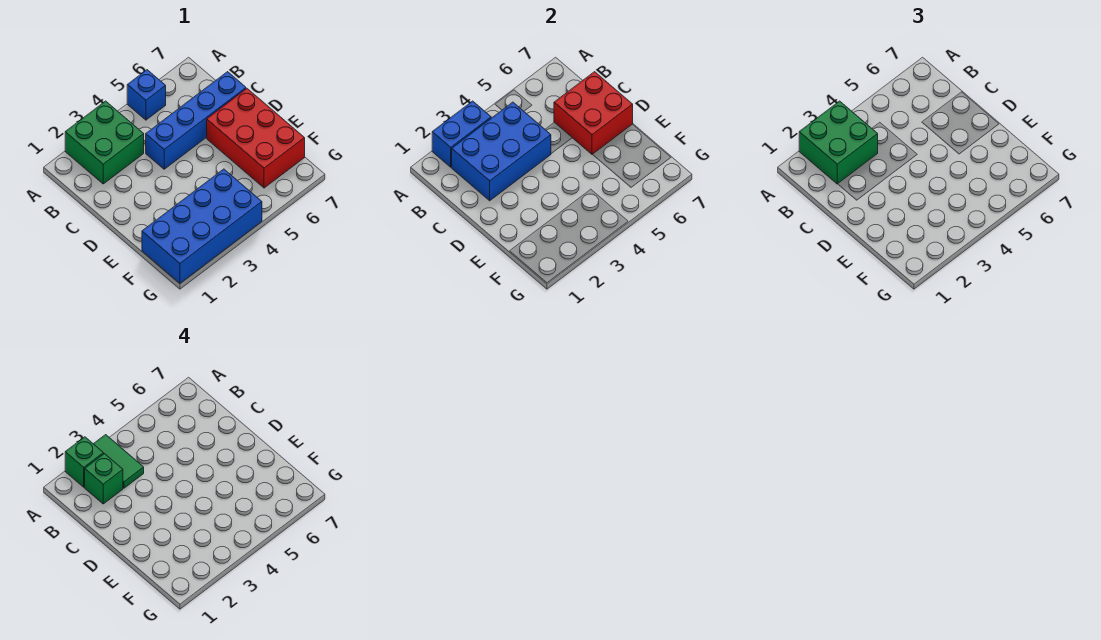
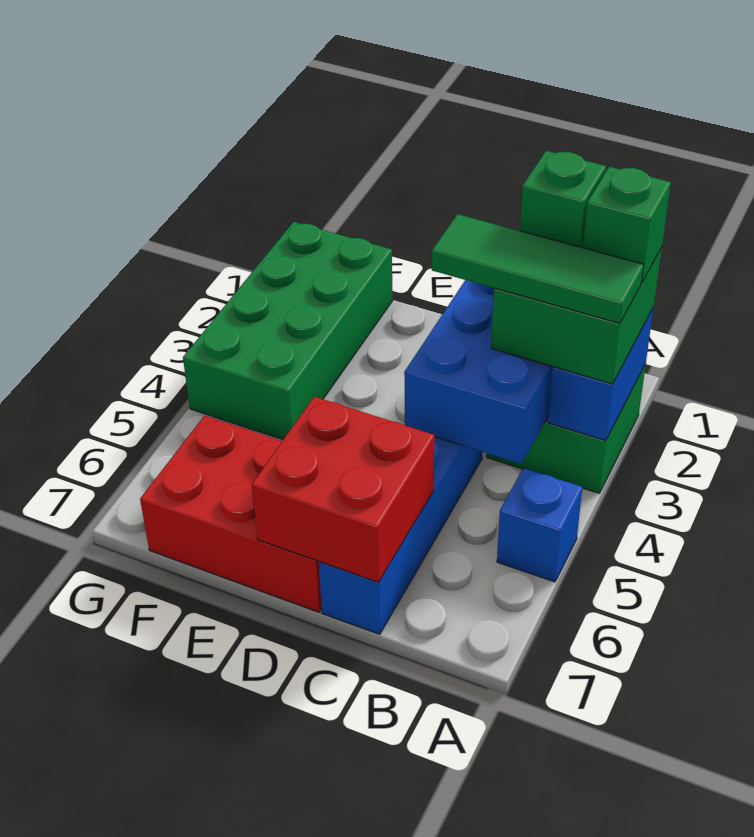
green 1x2 tile [94,435,144,488] -> green 1x3 tile [432,214,644,323]
blue 2x4 brick [142,169,262,283] -> green 2x4 brick [183,222,393,439]

